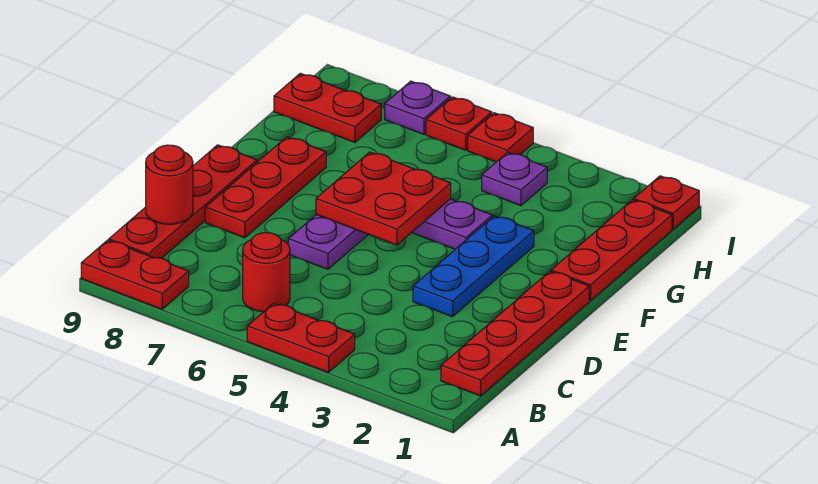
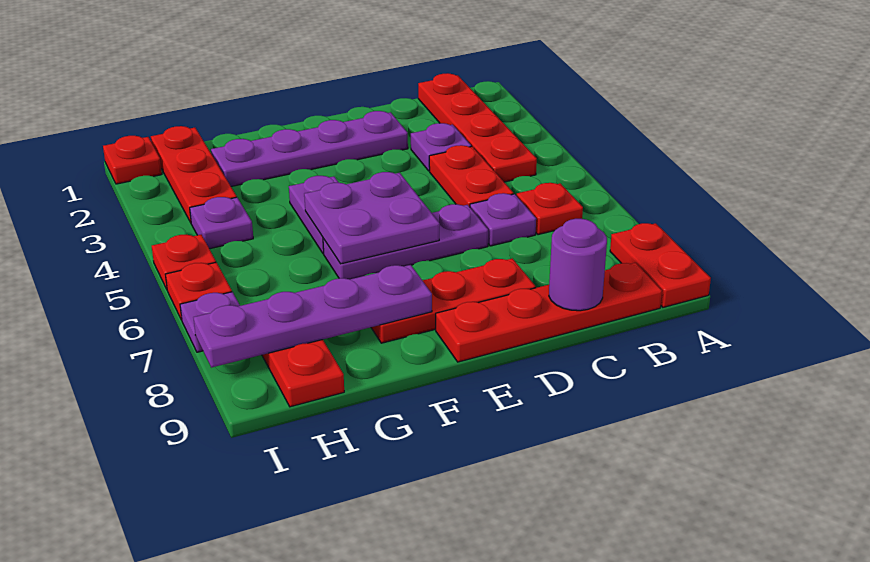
red 1x2 plate [247,303,355,372] -> red 1x2 plate moved to [429,145,513,207]
red 1x4 plate [441,271,589,396] -> red 1x4 plate turned to [418,73,537,182]
red 1x1 round brick [243,233,290,312] -> red 1x1 plate [517,183,583,235]
none -> purple 1x1 plate [411,123,471,171]
none -> purple 1x1 plate [470,193,536,246]
red 1x1 round brick [146,145,193,224] -> purple 1x1 round brick [549,219,607,311]
none -> purple 1x4 plate [211,111,408,187]
blue 1x3 plate [413,216,534,317] -> none
red 2x2 plate [316,152,451,245] -> purple 2x2 plate [304,172,440,264]
red 1x3 plate [551,200,672,301] -> red 1x3 plate turned to [151,126,237,222]
none -> purple 1x4 plate [193,265,432,368]

